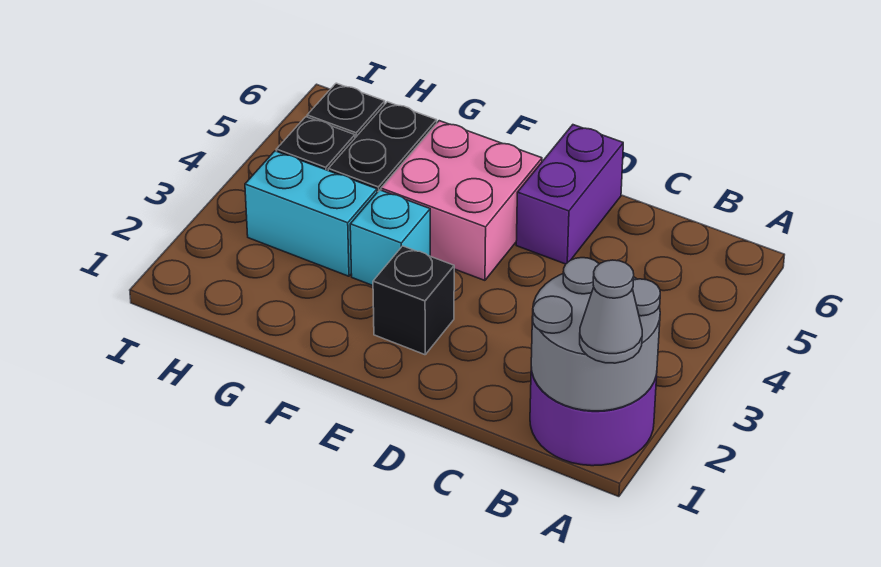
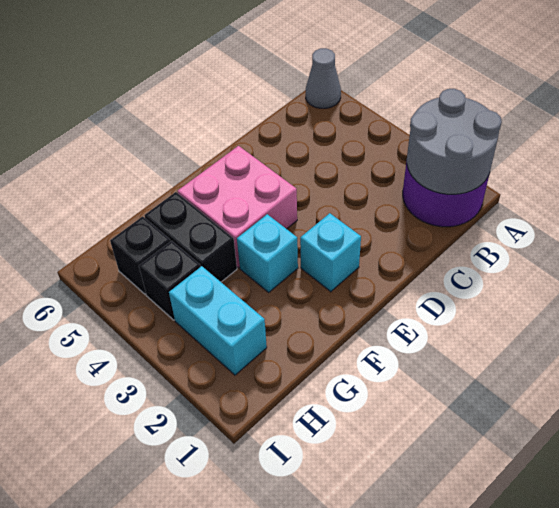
grey 1x1 cone [580,260,642,363] -> grey 1x1 cone moved to [306,48,341,108]
purple 1x2 brick [516,125,623,264] -> none
black 1x1 brick [373,246,454,355] -> cyan 1x1 brick [300,213,361,292]
cyan 1x2 brick [245,151,377,276] -> cyan 1x2 brick turned to [169,266,267,375]

